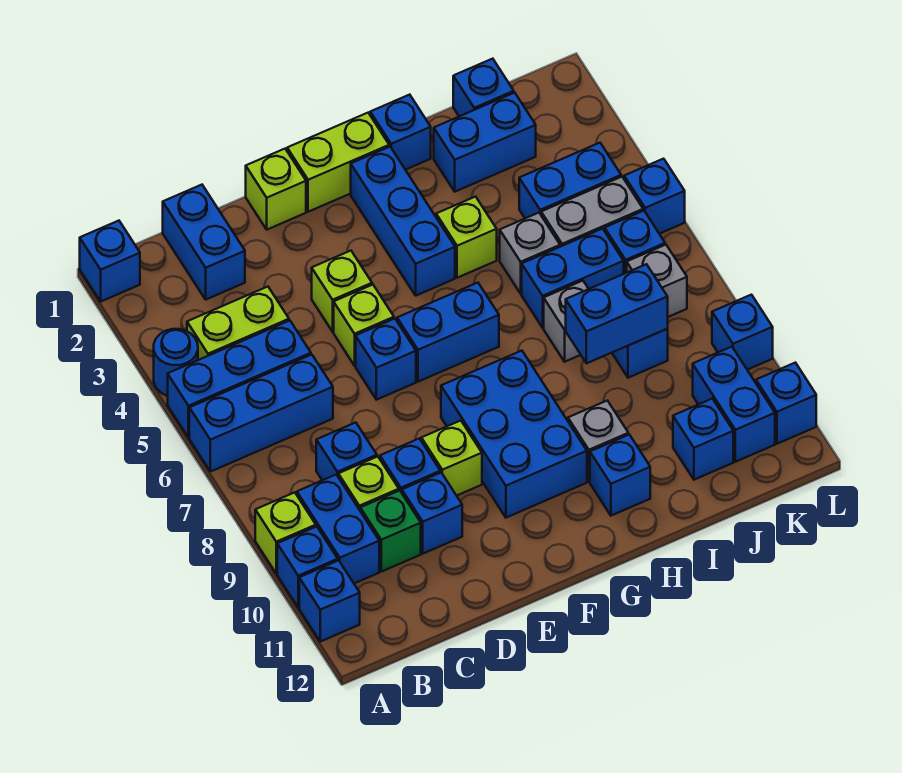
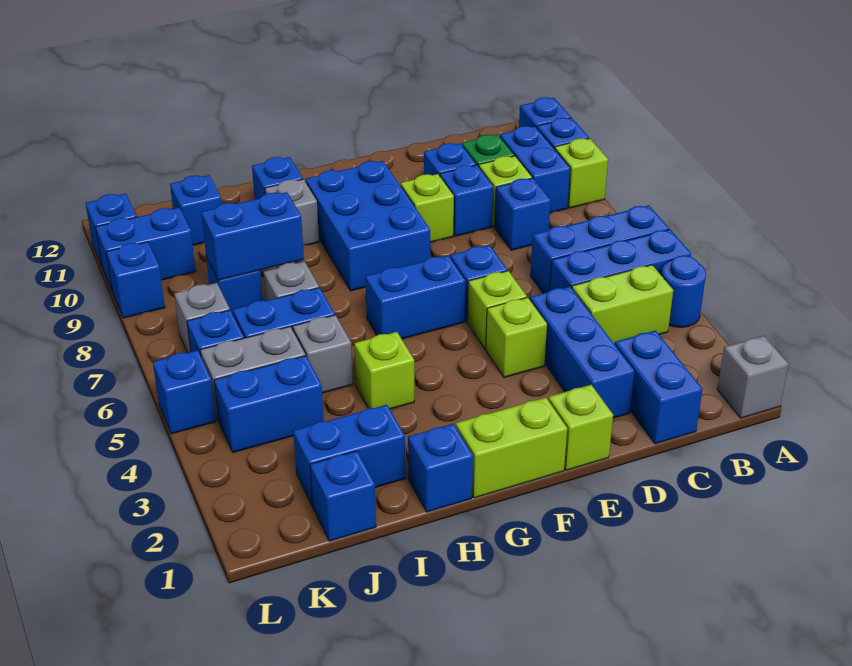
blue 1x1 brick [80,221,140,301] -> grey 1x1 brick [717,336,789,418]
blue 1x3 brick [351,147,455,296] -> blue 1x3 brick moved to [530,286,634,418]
blue 1x2 brick [693,347,775,462] -> blue 1x2 brick turned to [96,208,196,292]

